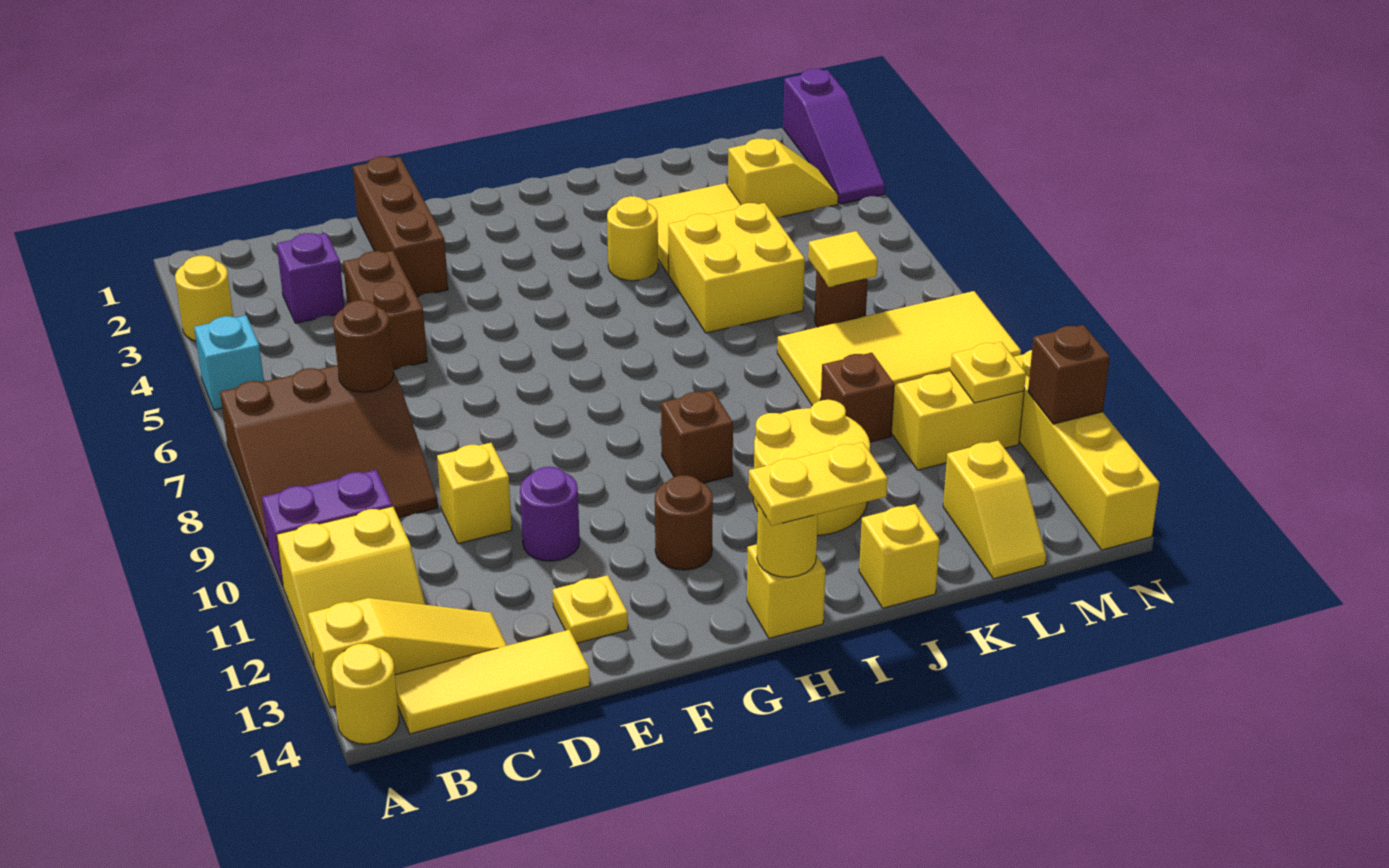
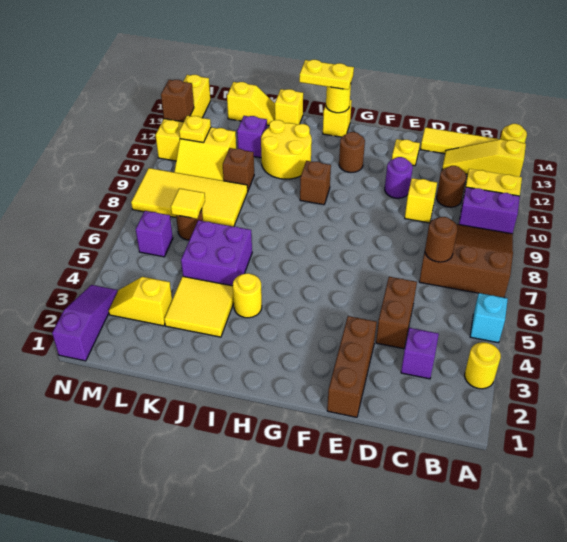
none -> brown 1x1 round brick [437,166,466,207]
yellow 2x2 brick [668,203,805,333] -> purple 2x2 brick [181,220,252,286]
none -> purple 1x1 brick [237,116,267,158]
yellow 1x2 slope [943,440,1046,579] -> yellow 1x2 slope turned to [227,82,275,125]
none -> purple 1x1 brick [136,211,173,257]

